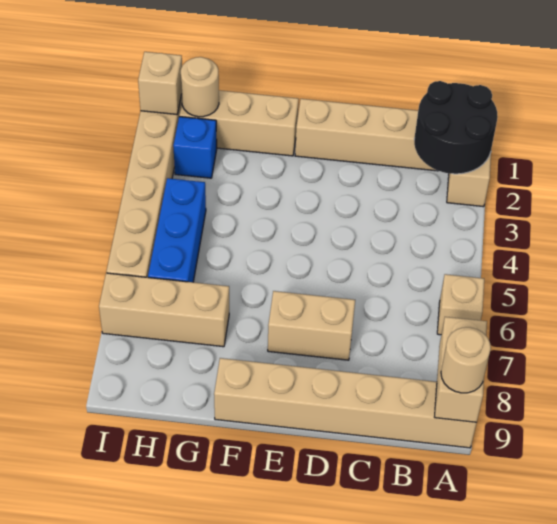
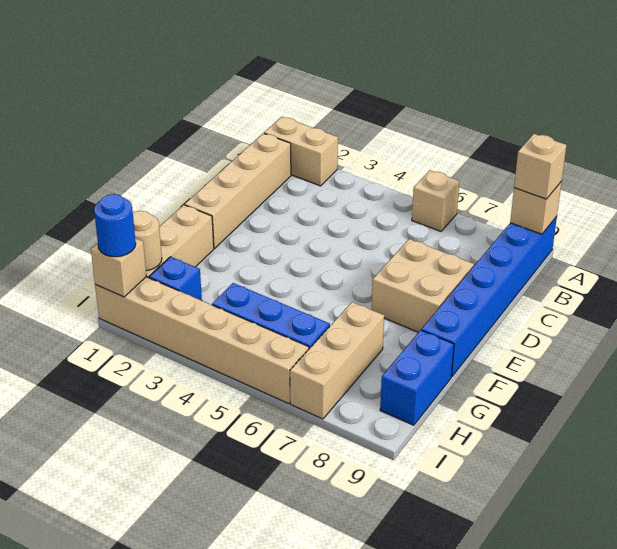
black 2x2 round brick [414,81,498,174] -> none
tan 1x2 brick [435,317,487,422] -> tan 1x1 brick [510,181,562,234]
tan 1x6 brick [214,358,476,448] -> blue 1x6 brick [421,216,557,377]
tan 1x1 round brick [441,327,491,393] -> tan 1x1 brick [514,134,567,199]
tan 1x2 brick [268,291,355,360] -> tan 2x2 brick [371,239,474,332]
none -> blue 1x2 brick [380,330,454,425]
none -> blue 1x1 round brick [94,194,136,257]

